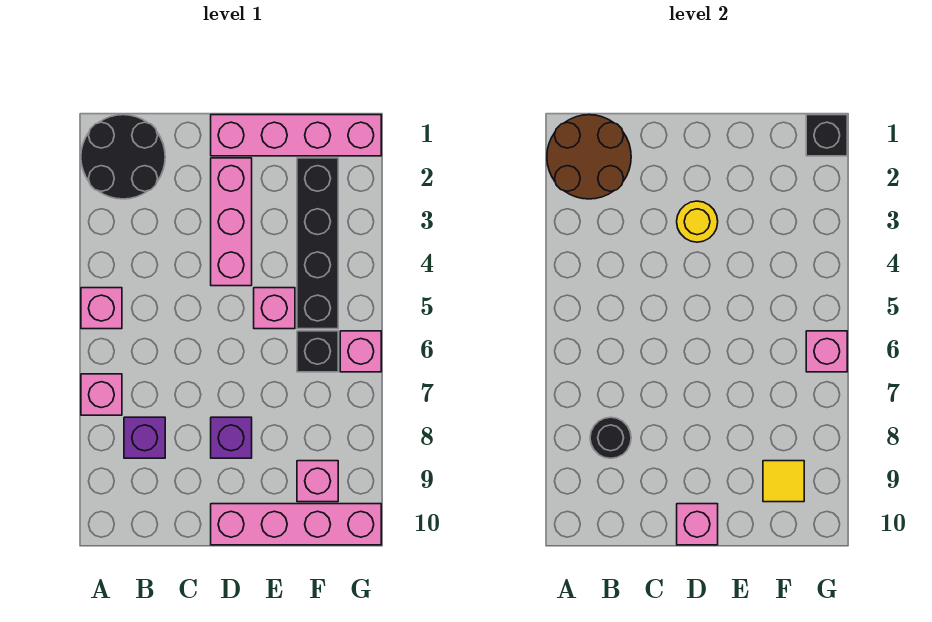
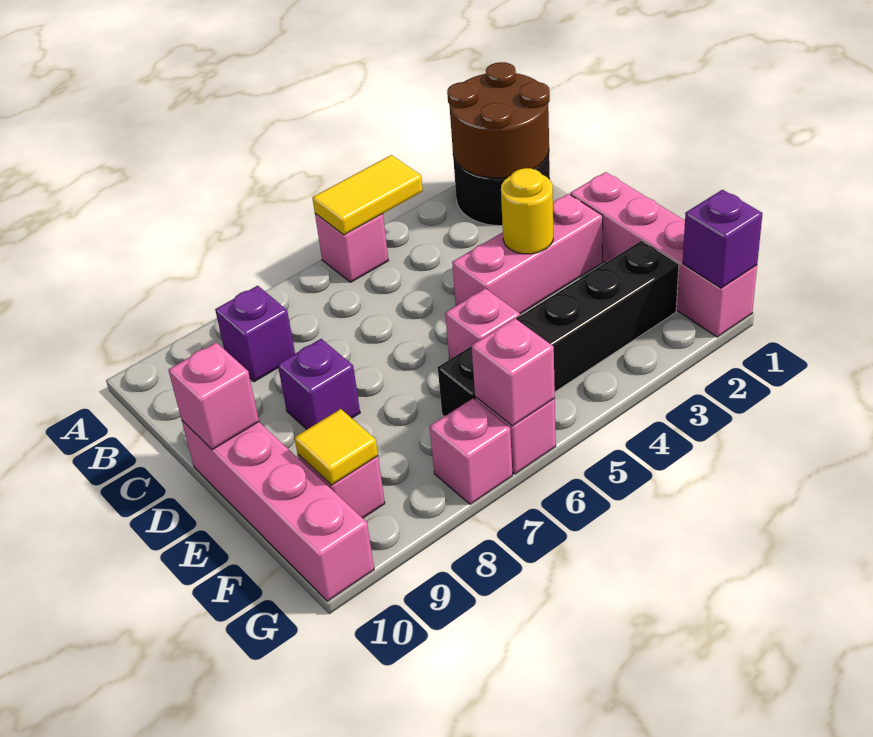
none -> yellow 1x2 tile [312,155,423,235]
pink 1x1 brick [81,374,122,415] -> pink 1x1 brick moved to [430,399,513,504]
black 1x1 round brick [590,417,631,458] -> none
black 1x1 brick [806,115,847,156] -> purple 1x1 brick [683,190,763,288]

